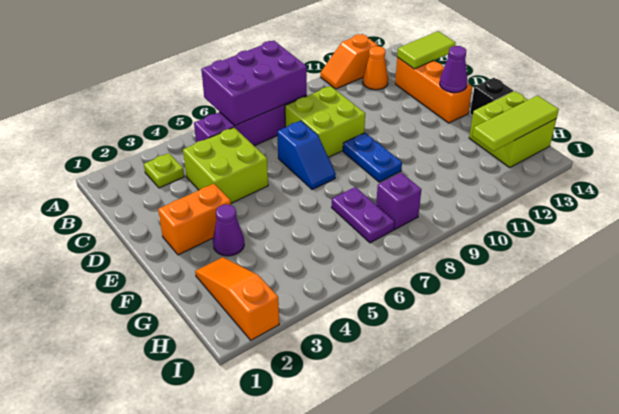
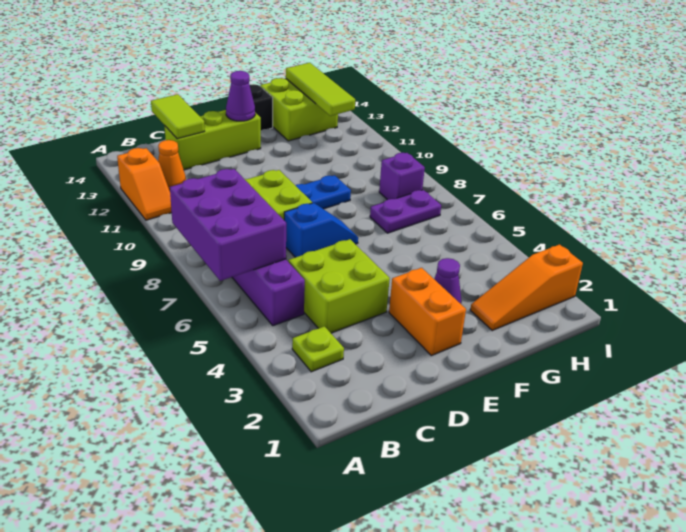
orange 1x3 brick [395,58,472,123] -> lime 1x3 brick [165,110,261,170]

